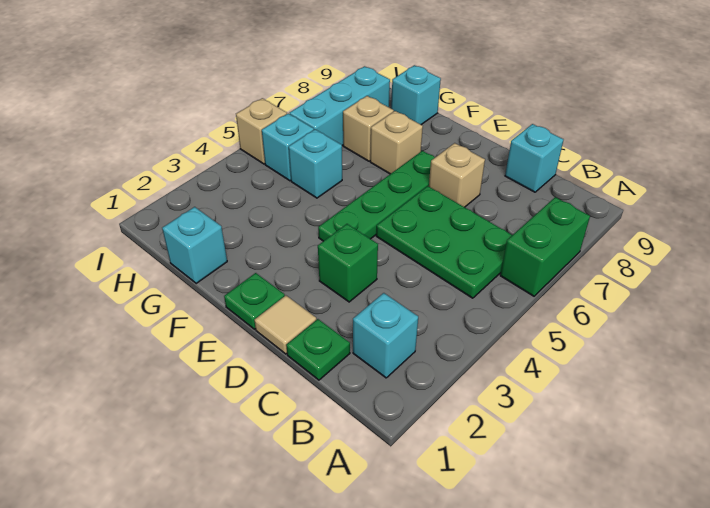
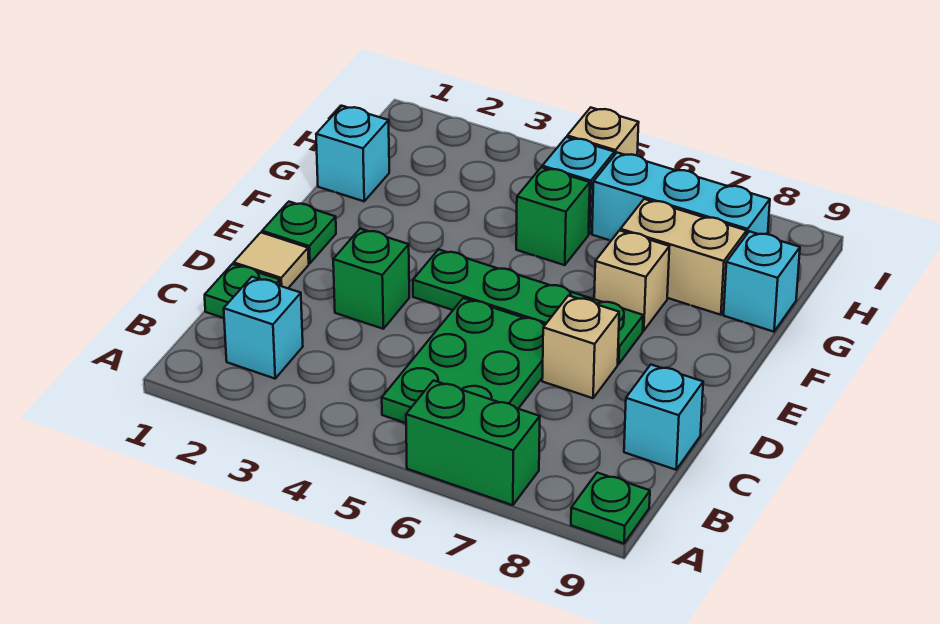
none -> green 1x1 plate [571,473,650,544]
cyan 1x1 brick [289,129,342,198] -> green 1x1 brick [516,167,590,265]
tan 1x1 brick [343,96,394,161] -> tan 1x2 brick [620,199,747,315]

